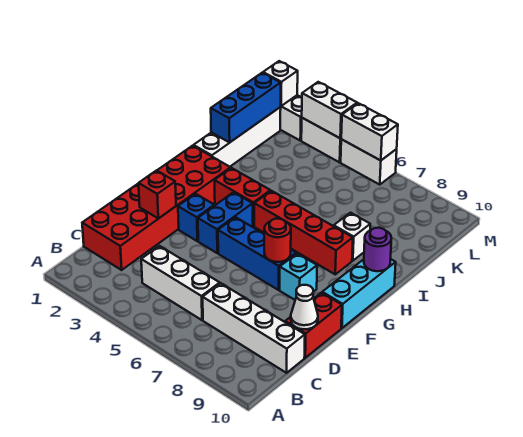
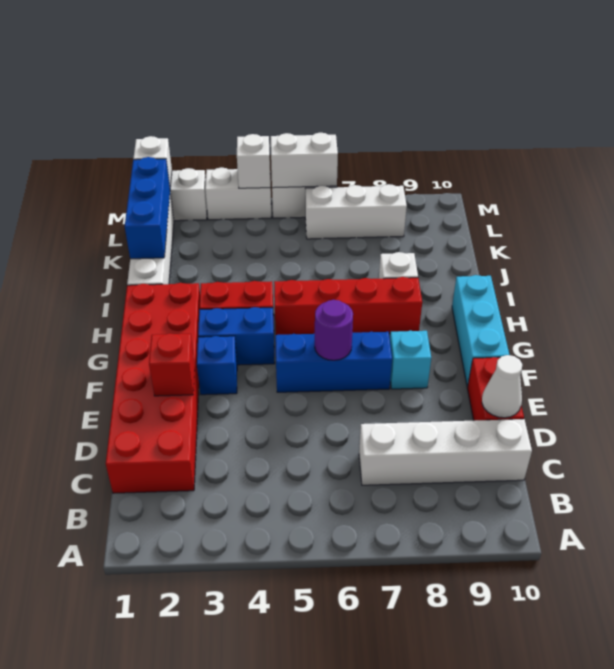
white 1x3 brick [141,246,220,320] -> white 1x3 brick moved to [305,184,407,239]
blue 1x2 brick [198,192,253,253] -> blue 1x2 brick turned to [198,307,275,365]
red 1x1 round brick [264,219,291,262] -> none
purple 1x1 round brick [364,228,391,271] -> purple 1x1 round brick moved to [315,300,353,360]
white 1x2 brick [302,82,357,138] -> white 1x1 brick [237,134,270,188]

